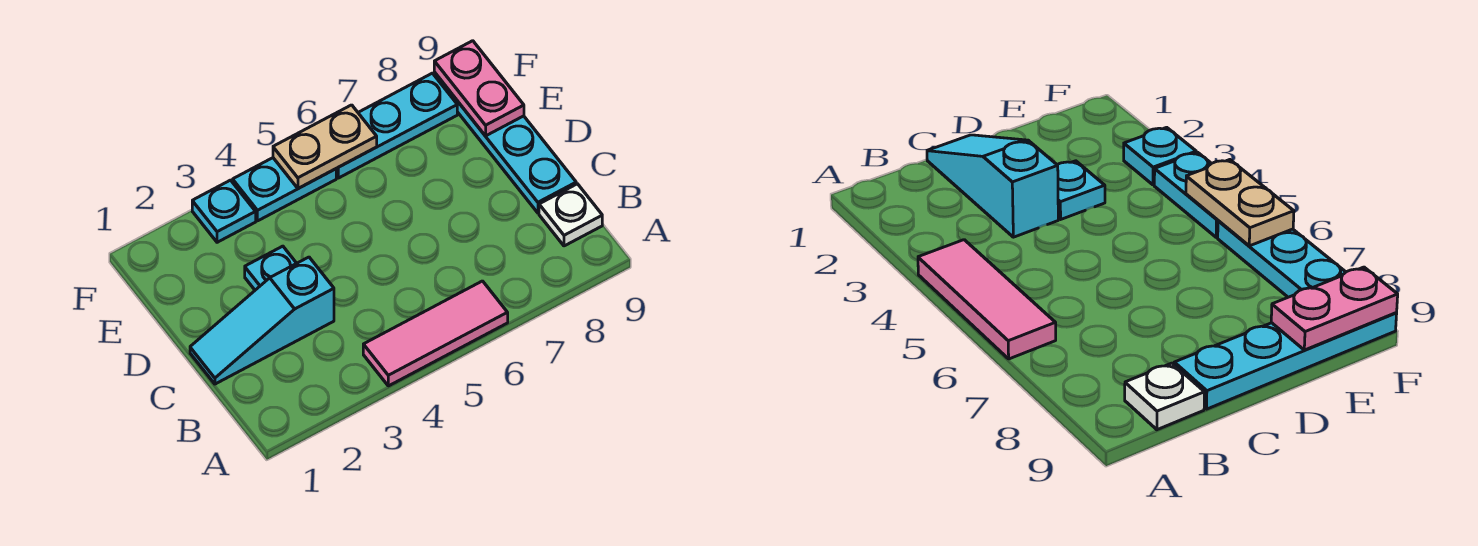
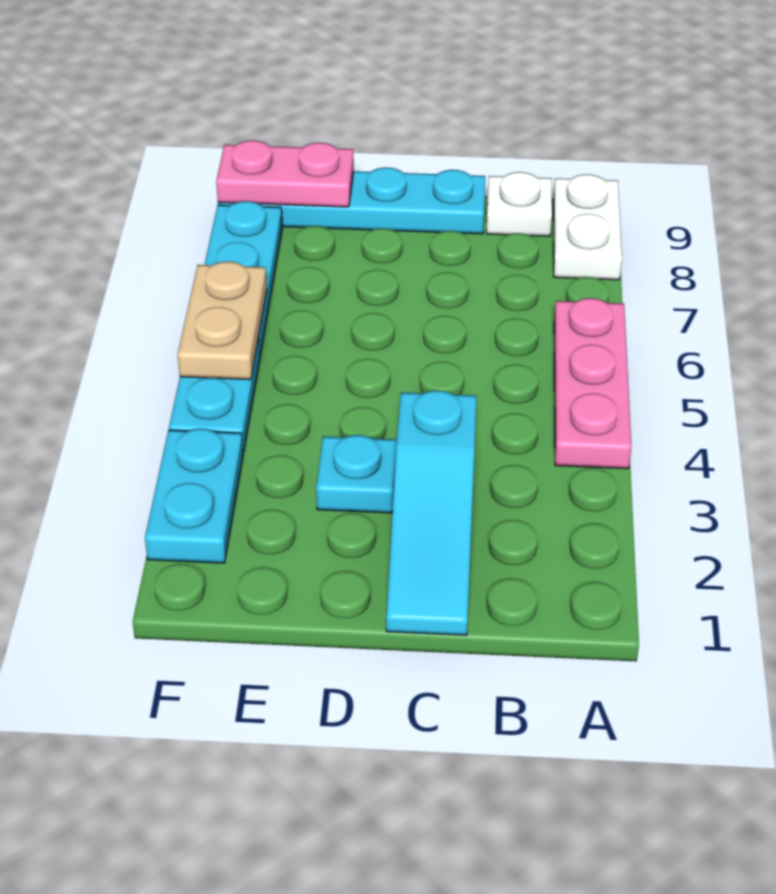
pink 1x3 tile [363,281,508,386] -> pink 1x3 plate [554,298,631,469]
none -> white 1x2 plate [553,174,622,280]
cyan 1x1 plate [192,180,256,242] -> cyan 1x2 plate [145,429,243,563]

